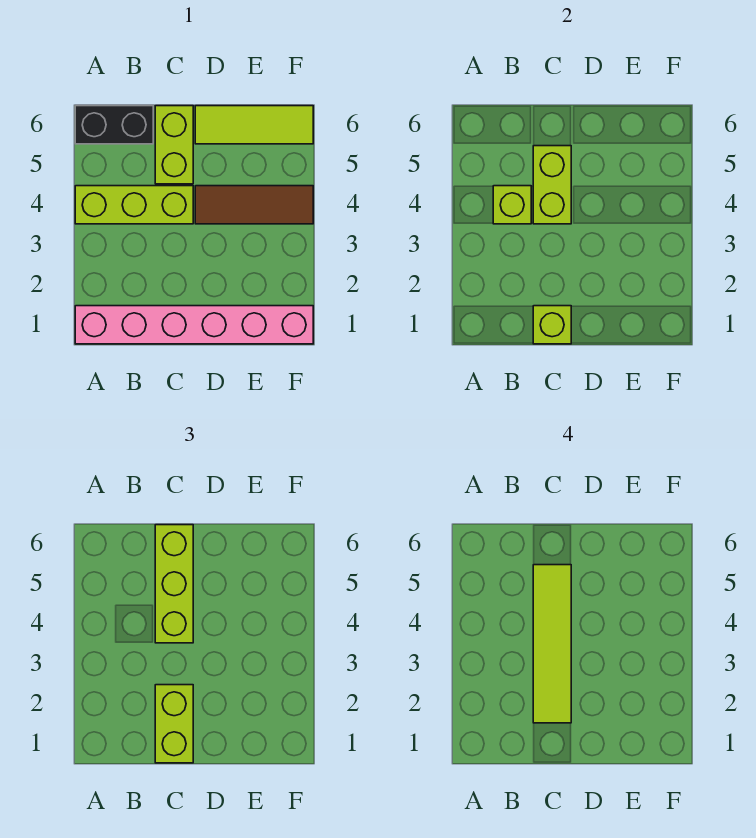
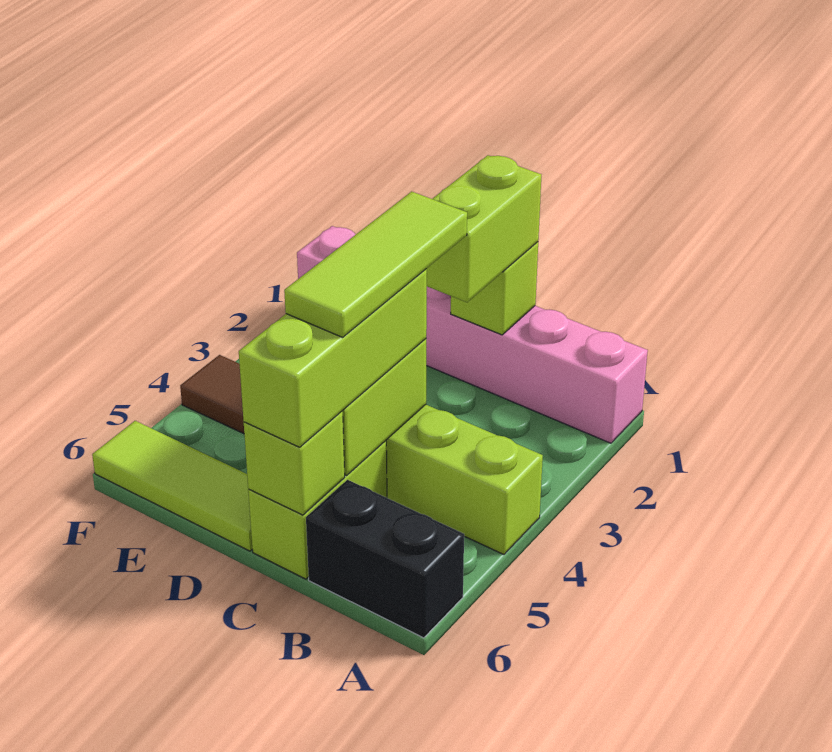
lime 1x1 brick [493,186,531,224] -> lime 1x1 brick moved to [244,411,345,515]
lime 1x4 tile [533,565,571,723] -> lime 1x3 tile [284,191,467,337]

